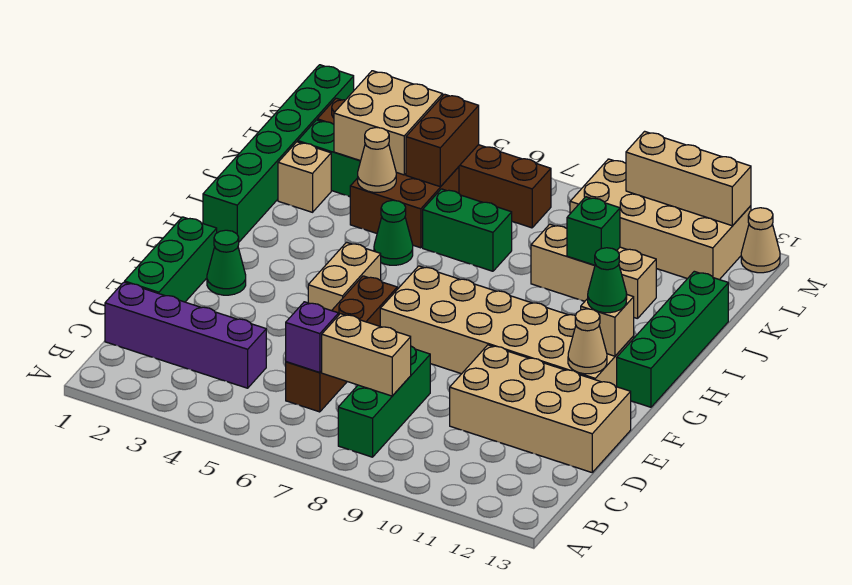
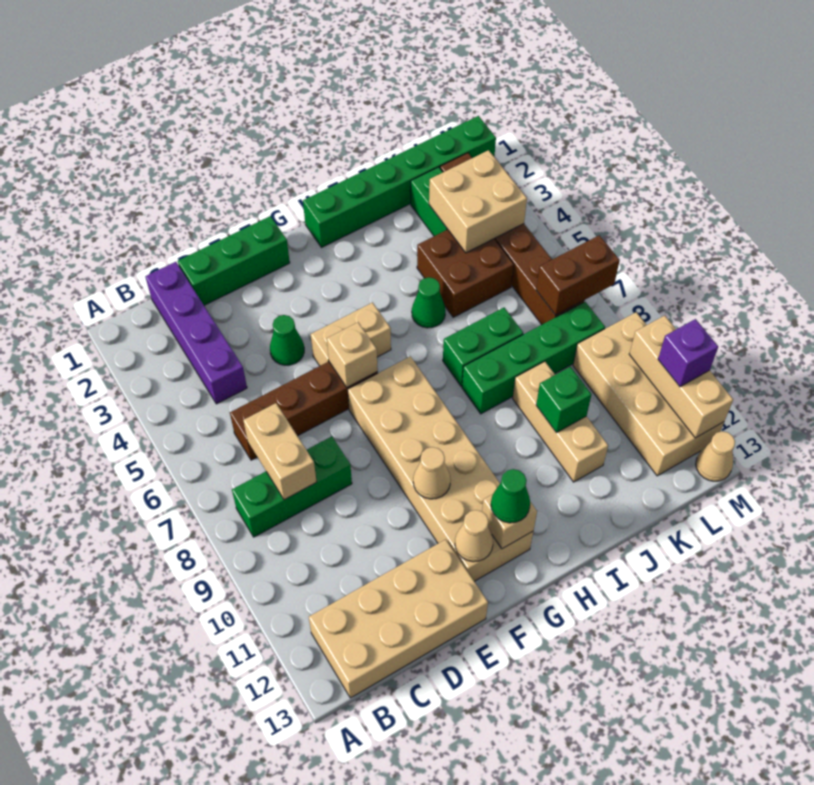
purple 1x1 brick [286,302,339,372] -> purple 1x1 brick moved to [658,319,718,387]
tan 2x4 brick [450,345,631,472] -> tan 2x4 brick turned to [309,539,488,698]
green 1x1 cone [207,230,246,295] -> green 1x1 cone moved to [270,315,304,365]
green 1x4 brick [617,271,728,407] -> green 1x4 brick moved to [462,302,605,414]
tan 1x1 brick [278,142,331,212] -> tan 1x1 brick moved to [327,322,378,387]
tan 1x1 cone [358,127,396,192] -> tan 1x1 cone moved to [413,447,451,499]
green 1x2 brick [423,189,512,271] -> green 1x2 brick turned to [443,308,523,386]
brown 1x2 brick [406,94,479,187] -> brown 1x2 brick moved to [536,235,620,315]

